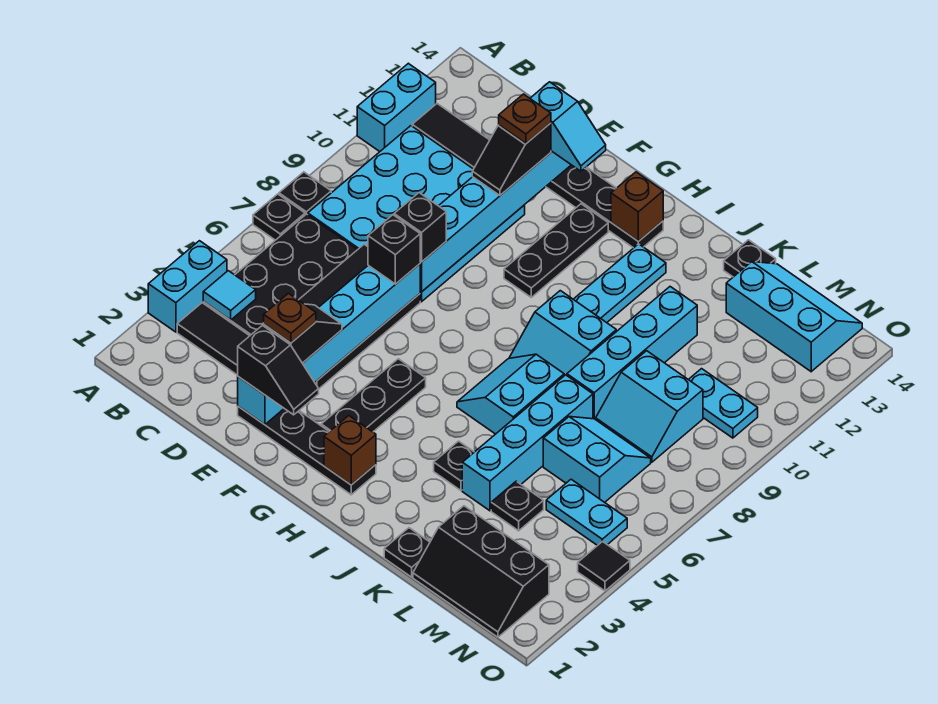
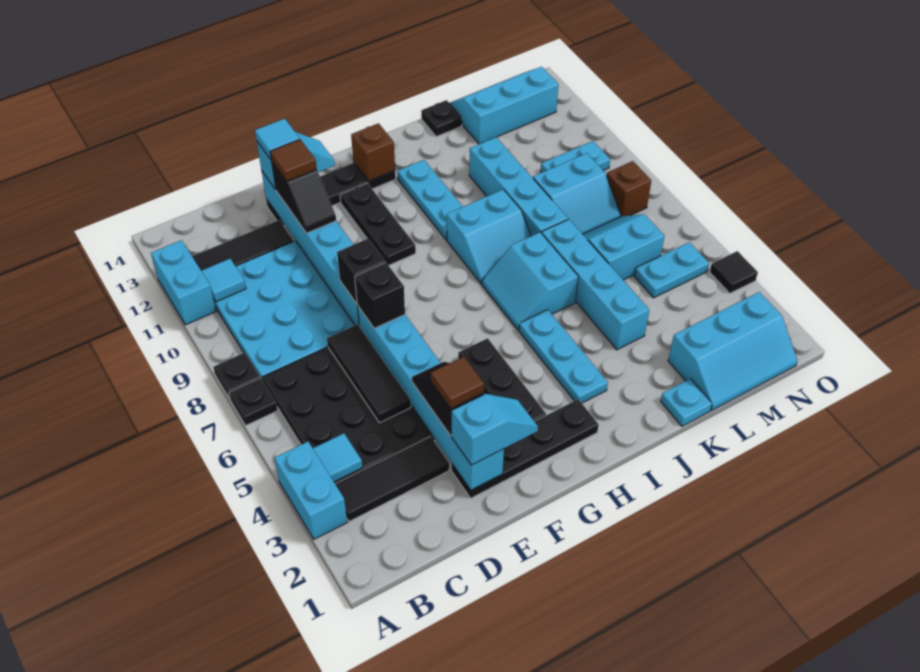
none -> cyan 1x1 tile [202,259,246,302]
black 1x2 slope [238,325,319,415] -> cyan 1x2 slope [452,394,538,465]
brown 1x1 plate [264,293,316,343] -> brown 1x1 tile [431,357,484,409]
brown 1x1 plate [499,94,551,143] -> brown 1x1 tile [270,139,317,182]
none -> cyan 1x1 tile [255,119,300,160]
brown 1x1 brick [324,416,376,485] -> brown 1x1 brick moved to [607,161,651,216]
none -> cyan 1x3 plate [519,310,608,403]
black 1x1 plate [434,441,474,490] -> none
black 1x1 plate [384,528,430,577] -> cyan 1x1 plate [661,379,712,426]
black 2x3 slope [413,506,549,637] -> cyan 2x3 slope [668,292,798,410]
black 1x1 plate [491,481,544,531] -> none

